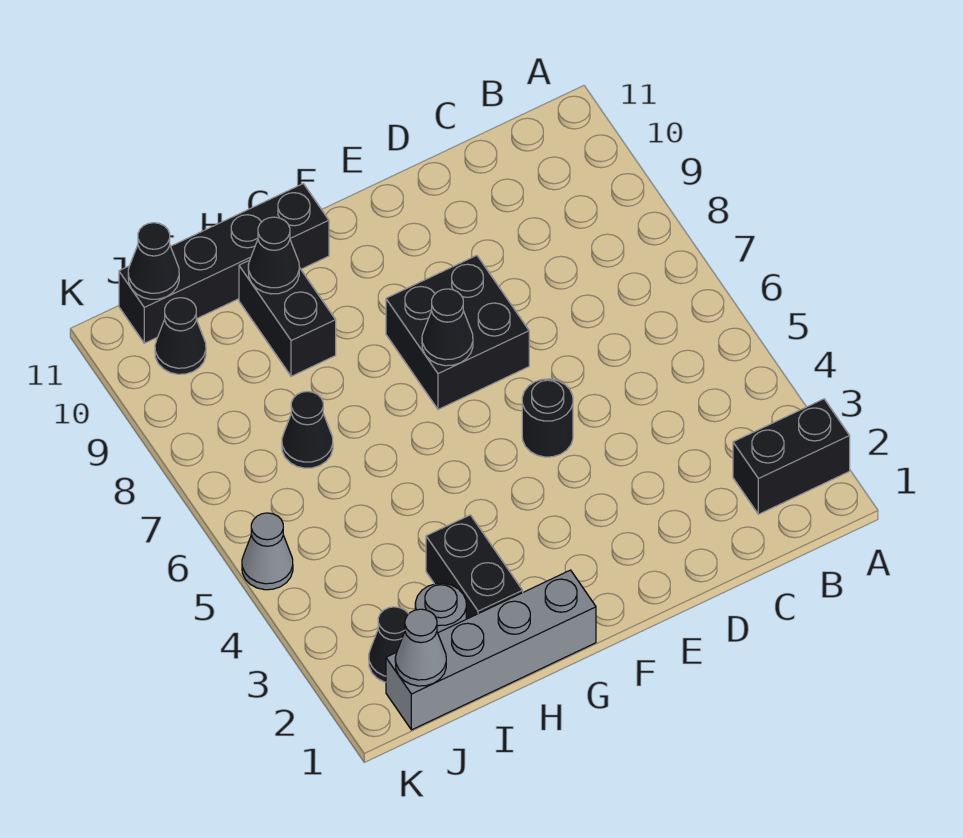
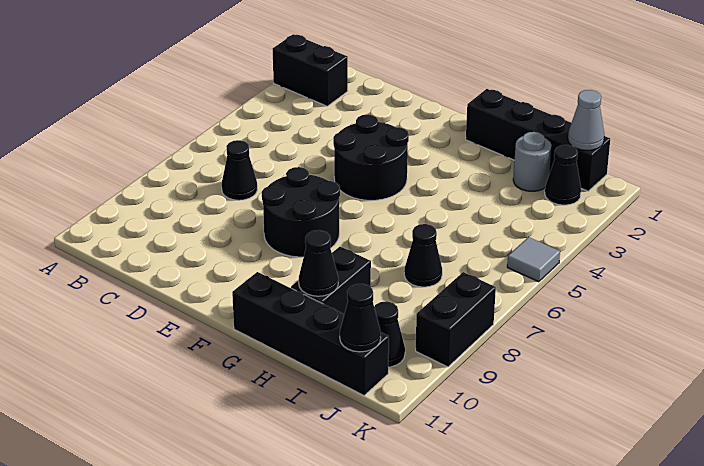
black 1x1 round brick [522,379,573,457] -> black 2x2 round brick [333,114,409,200]
black 2x2 brick [386,255,529,409] -> black 2x2 round brick [262,167,340,257]
black 1x1 cone [422,289,473,366] -> black 1x1 cone moved to [222,140,257,200]
grey 1x4 brick [386,570,596,730] -> black 1x4 brick [466,89,610,191]
black 1x2 brick [426,515,523,619] -> black 1x2 brick moved to [416,272,496,367]
grey 1x1 cone [242,513,293,590] -> grey 1x1 tile [507,237,560,282]

